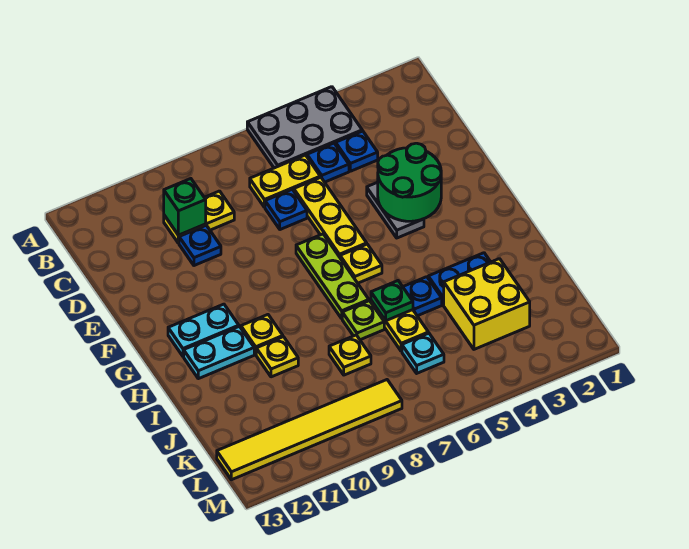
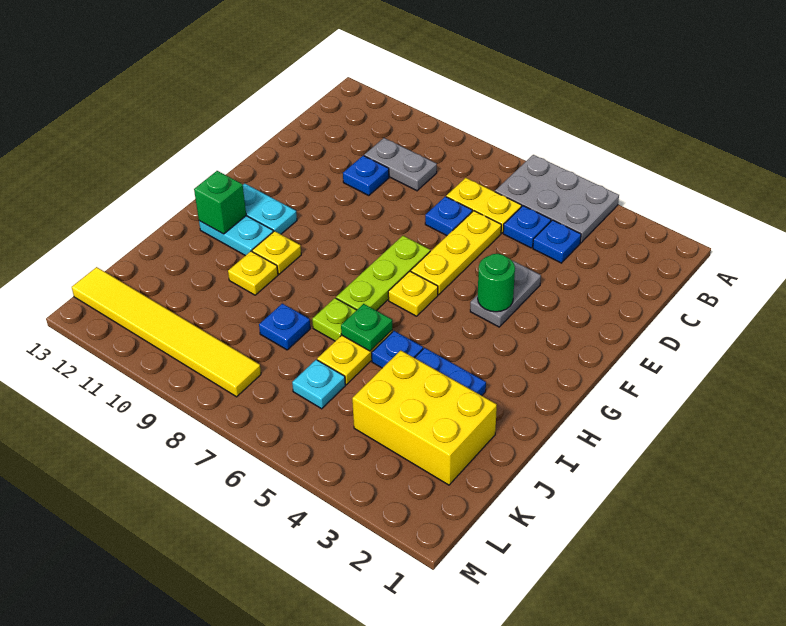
yellow 1x2 plate [164,191,234,243] -> grey 1x2 plate [364,138,437,191]
green 1x1 brick [164,179,206,235] -> green 1x1 brick moved to [194,171,246,234]
green 2x2 round brick [378,143,441,221] -> green 1x1 round brick [478,254,515,312]
yellow 2x2 brick [444,259,530,349] -> yellow 2x3 brick [352,350,497,485]
yellow 1x1 plate [329,335,371,375] -> blue 1x1 plate [259,304,310,350]

